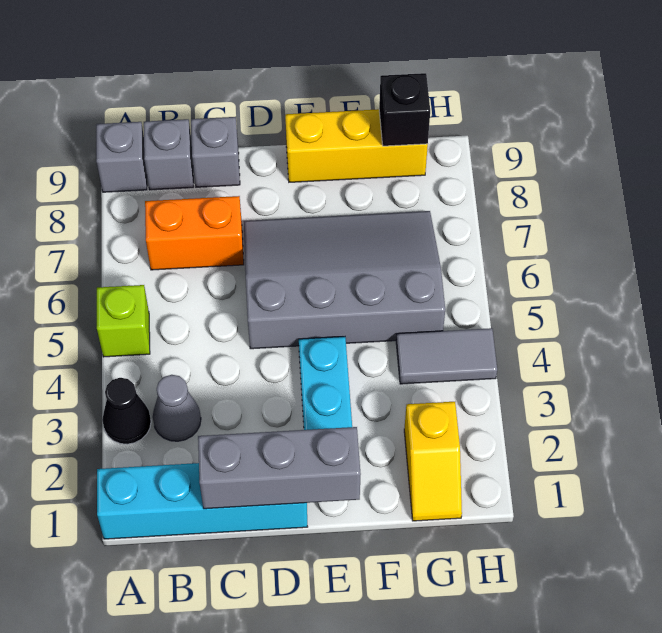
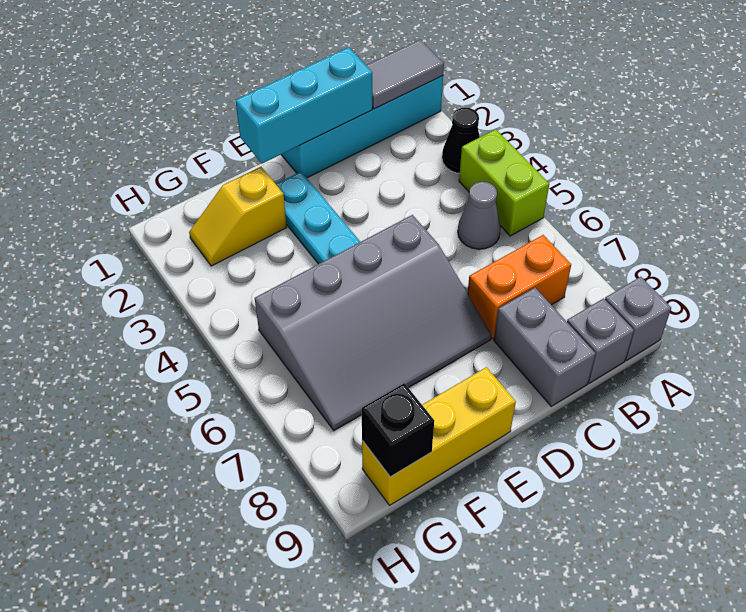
lime 1x1 brick [97,285,150,357] -> lime 1x2 brick [459,129,549,236]
grey 1x1 cone [153,375,201,441] -> grey 1x1 cone moved to [458,182,501,249]
grey 1x3 brick [198,427,361,509] -> cyan 1x3 brick [235,47,372,163]
grey 1x1 brick [191,117,240,187] -> grey 1x2 brick [494,288,596,406]
yellow 1x2 slope [404,402,462,521] -> yellow 1x2 slope turned to [189,167,287,266]
grey 1x2 tile [396,328,497,384] -> grey 1x2 tile moved to [366,40,444,109]

